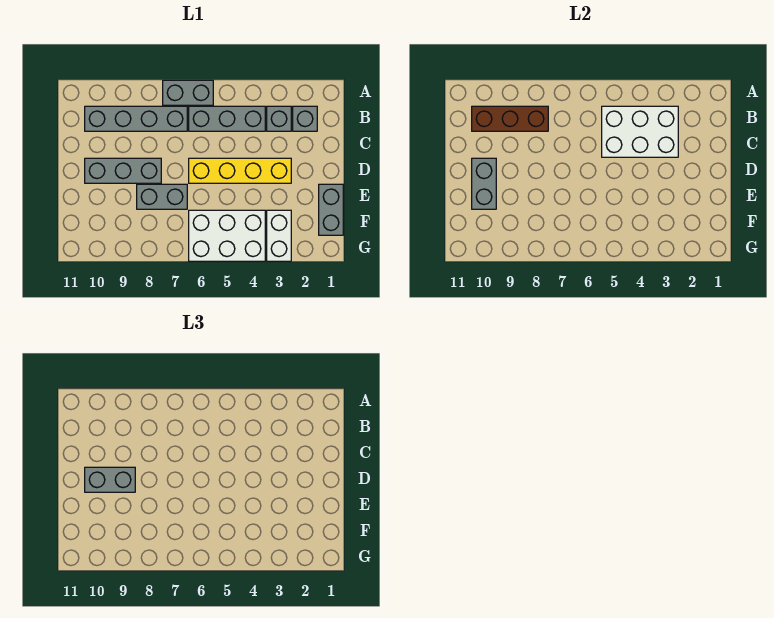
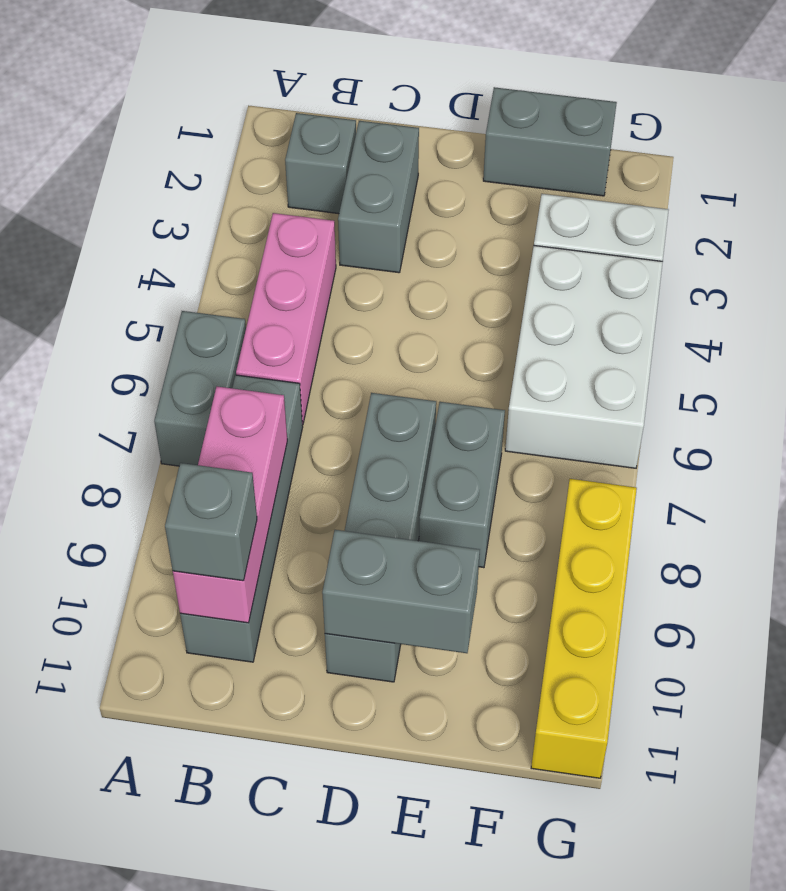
grey 1x1 brick [267,106,291,131] -> grey 1x1 brick moved to [165,463,257,581]
white 2x3 brick [602,106,678,157] -> none
grey 1x3 brick [189,106,265,131] -> pink 1x3 brick [236,213,336,424]
brown 1x3 brick [472,106,548,131] -> pink 1x3 brick [173,386,287,623]
yellow 1x4 brick [189,158,291,183] -> yellow 1x4 brick moved to [531,479,637,778]
grey 1x3 brick [85,158,161,183] -> grey 1x4 brick [325,393,436,682]
grey 1x2 brick [85,467,135,492] -> grey 1x2 brick moved to [338,121,419,273]

